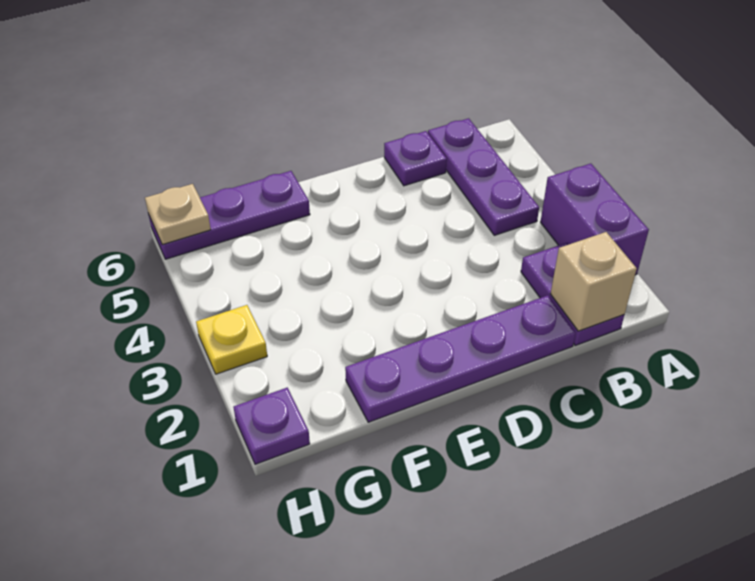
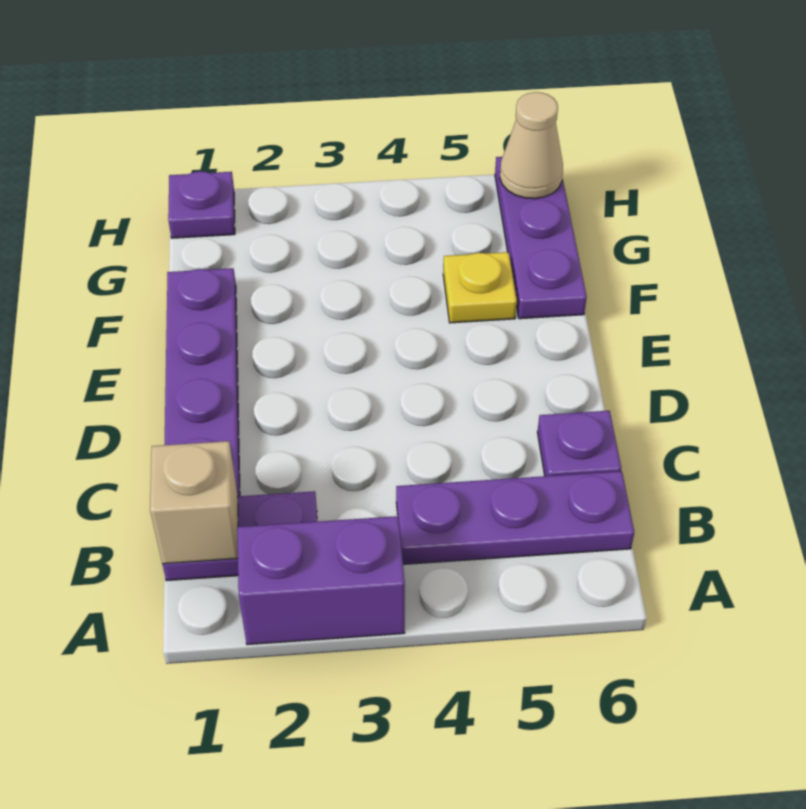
yellow 1x1 plate [196,305,267,374] -> yellow 1x1 plate moved to [443,252,517,323]
tan 1x1 plate [145,184,211,245] -> tan 1x1 cone [500,92,563,199]

